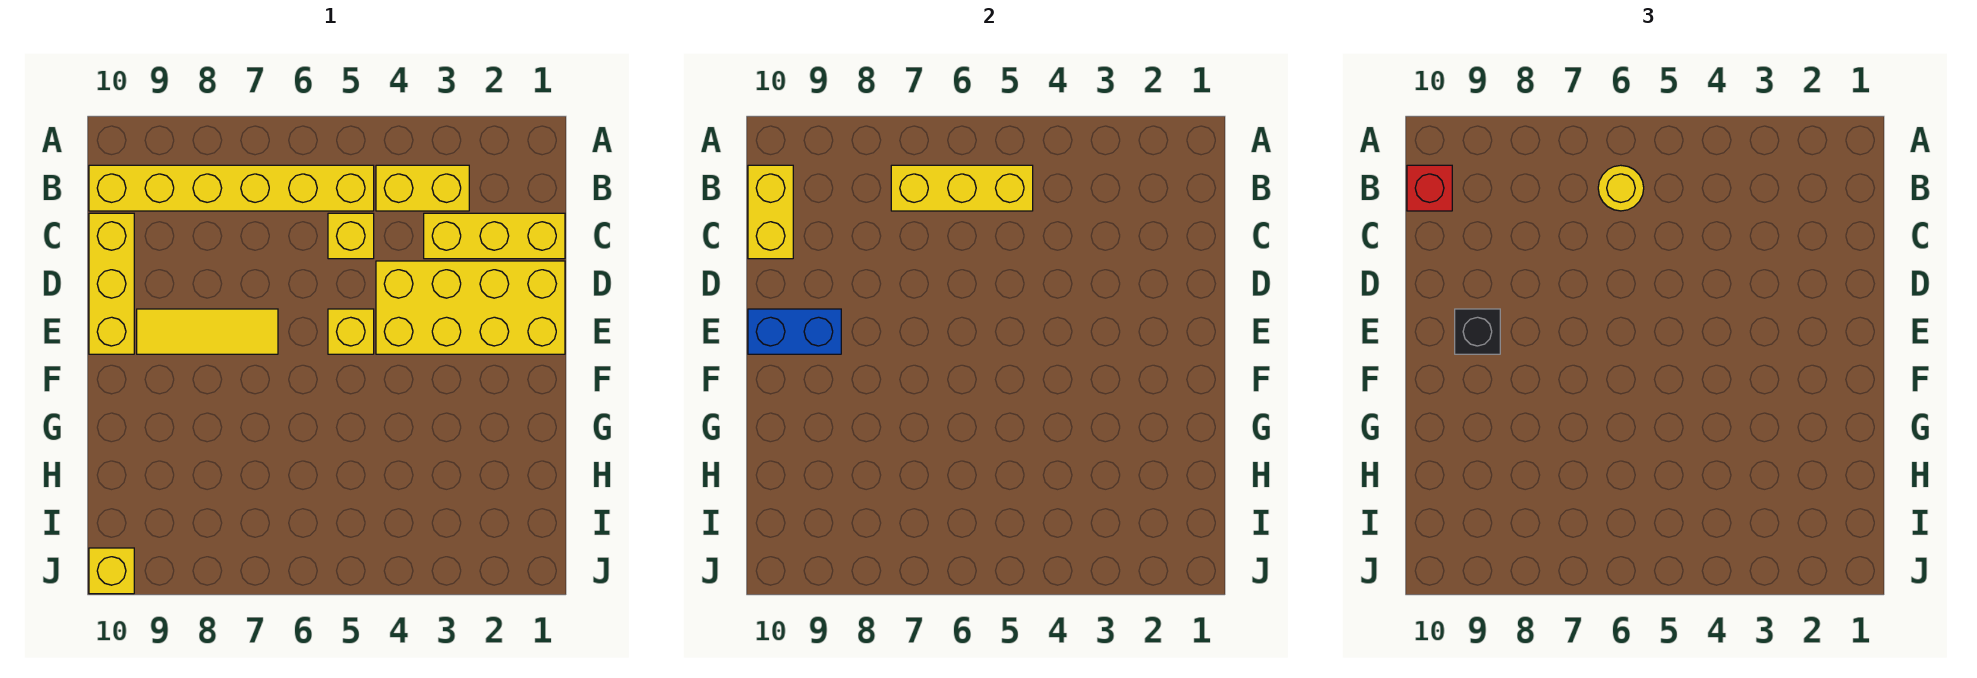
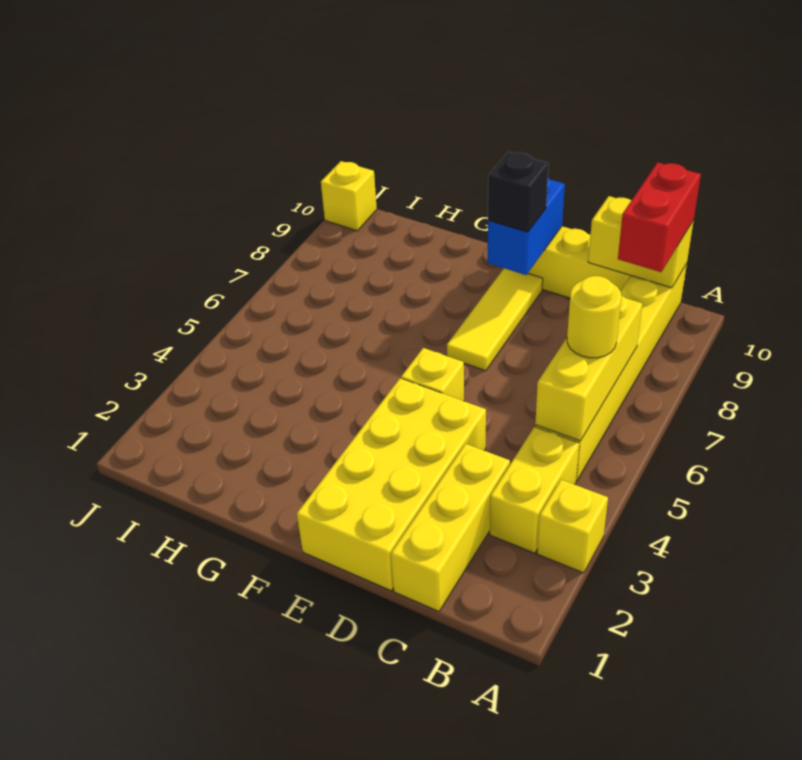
red 1x1 brick [1407,165,1452,211] -> red 1x2 brick [618,162,701,272]
yellow 1x1 brick [328,213,374,259] -> yellow 1x1 brick moved to [537,480,608,573]

